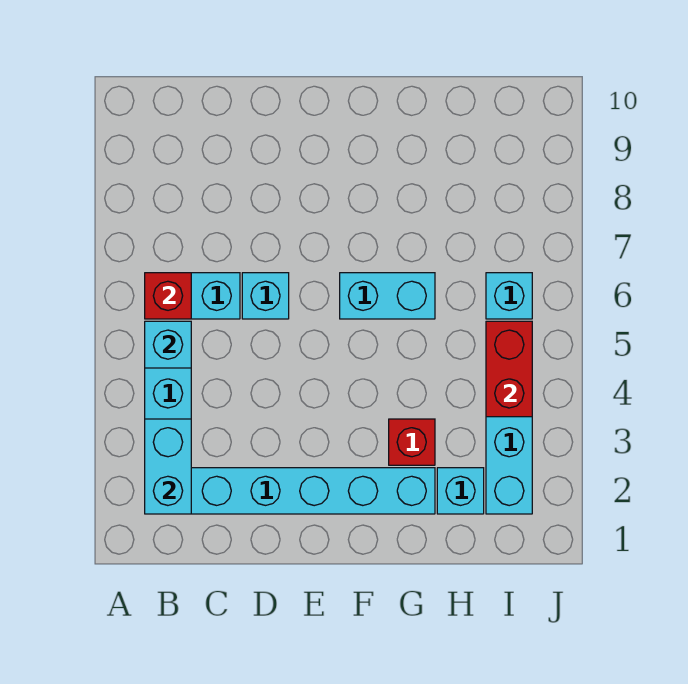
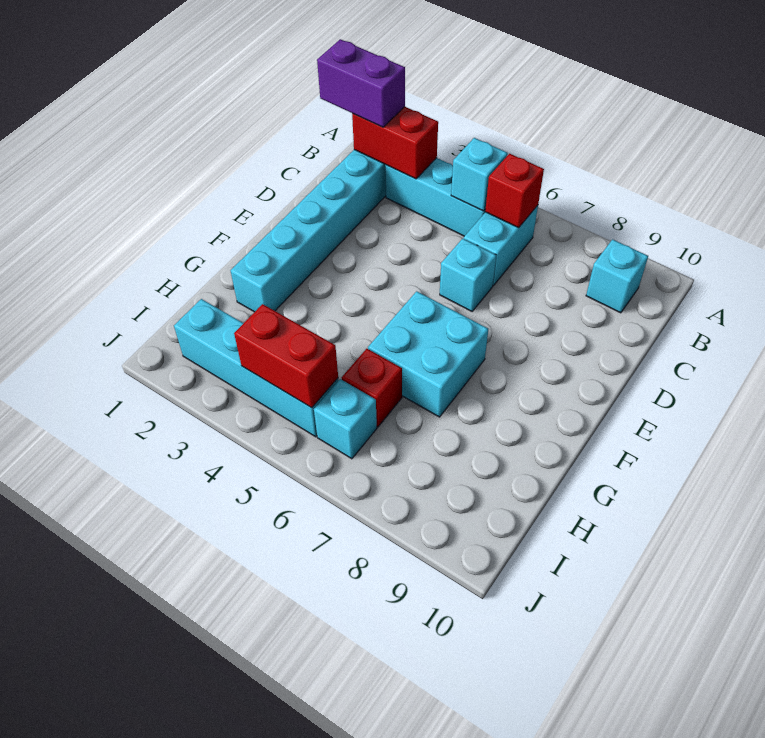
none -> purple 1x2 brick [317,39,405,127]
cyan 1x2 brick [145,419,191,514] -> red 1x2 brick [352,107,438,179]
cyan 1x2 brick [340,273,435,319] -> cyan 2x2 brick [368,291,488,417]
red 1x1 brick [389,419,435,465] -> red 1x1 brick moved to [342,349,402,427]
cyan 1x1 brick [437,468,484,514] -> cyan 1x1 brick moved to [586,239,648,313]

